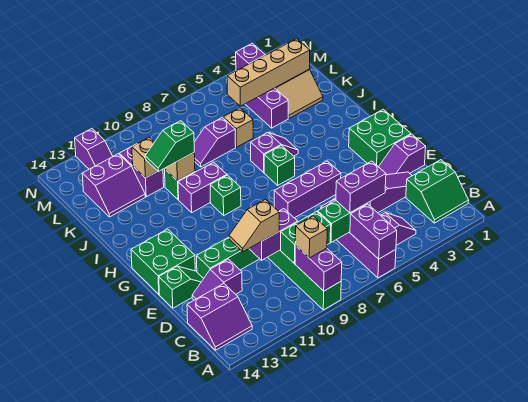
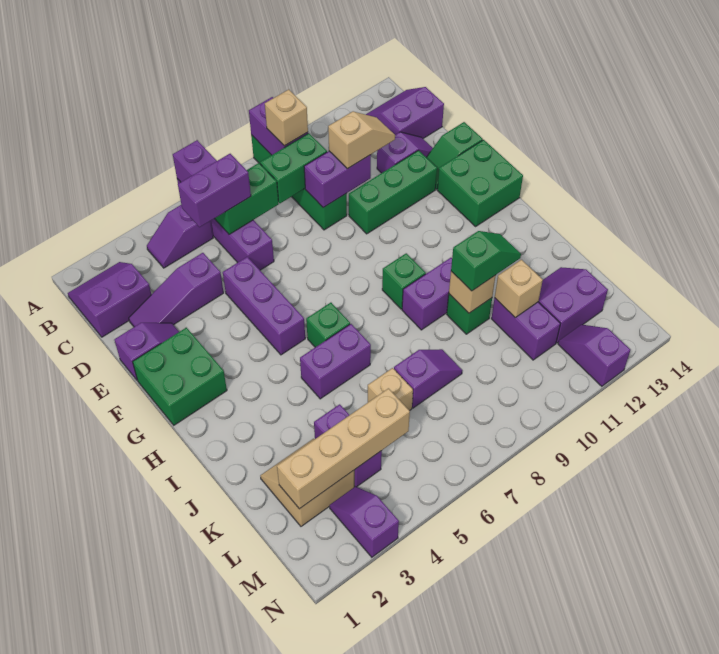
green 2x2 slope [406,160,469,223] -> purple 2x2 slope [68,262,151,337]
purple 1x3 brick [274,161,341,218] -> purple 1x3 brick turned to [223,257,305,355]
purple 1x2 slope [251,133,298,173] -> purple 1x2 brick [300,324,371,399]

